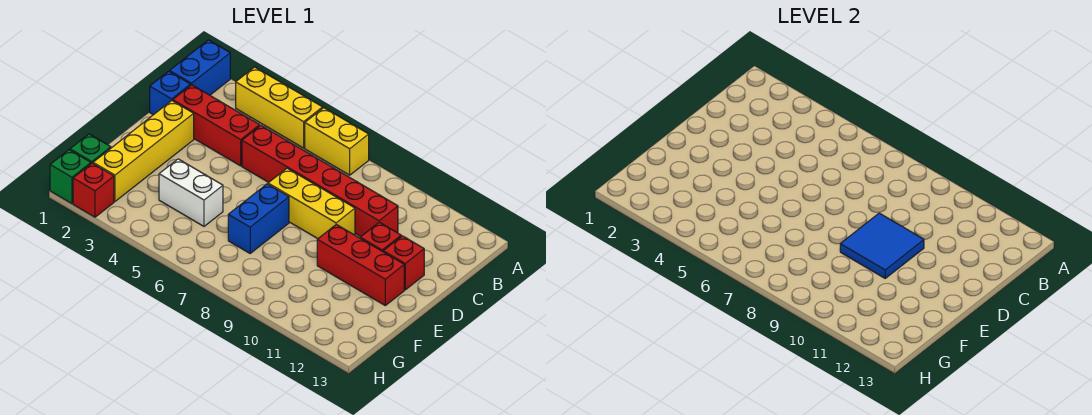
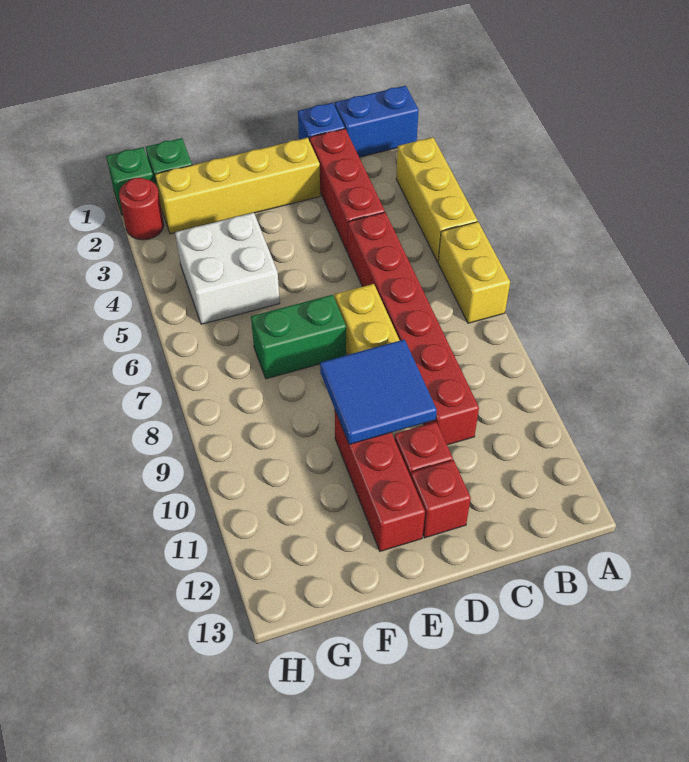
blue 1x2 brick [228,184,289,253] -> green 1x2 brick [251,295,346,379]
white 1x2 brick [159,159,223,226] -> white 2x2 brick [175,213,280,324]
red 1x1 brick [73,163,114,217] -> red 1x1 round brick [119,178,164,240]

